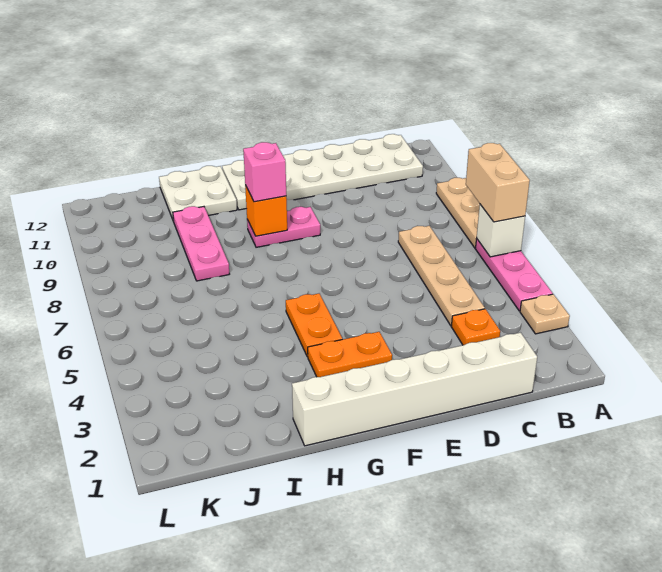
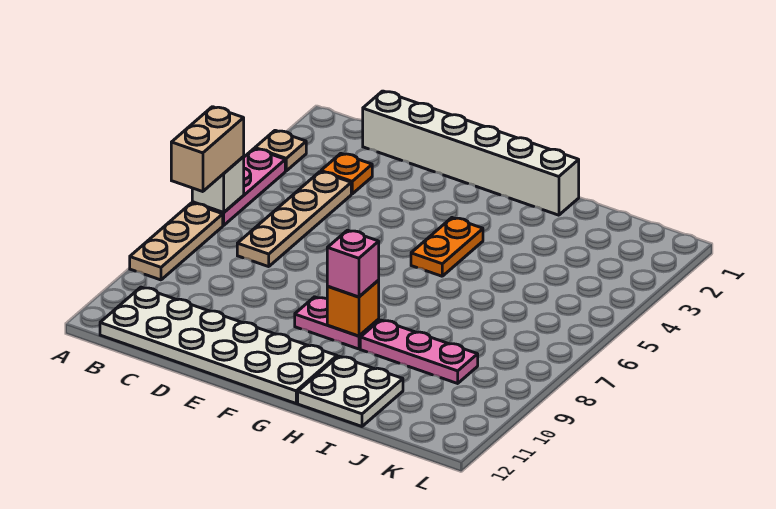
orange 1x2 plate [308,332,392,377] -> none
pink 1x3 plate [173,206,229,281] -> pink 1x3 plate turned to [360,320,478,383]

